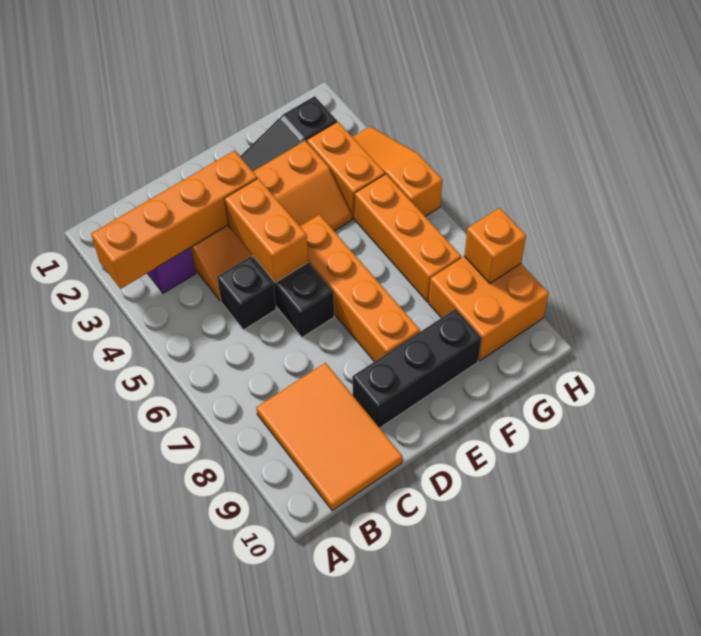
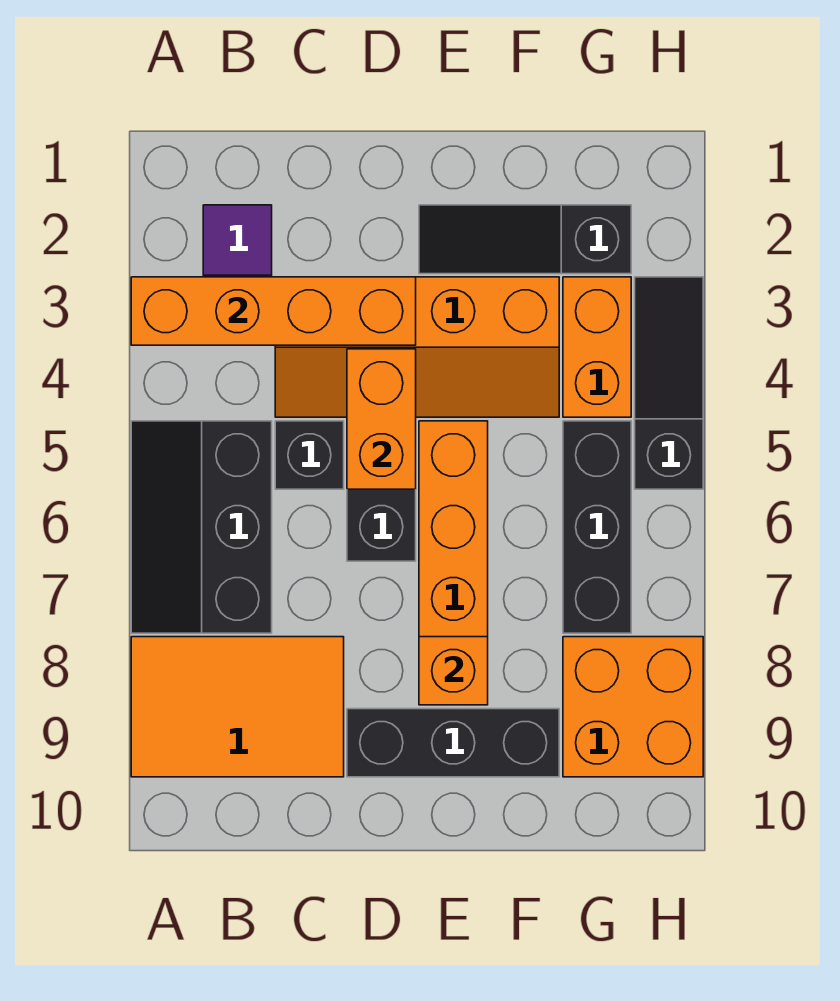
none -> black 2x3 slope [131,421,272,633]
orange 2x3 tile [256,363,402,511] -> orange 2x3 tile turned to [131,637,344,777]
orange 1x3 brick [355,174,461,302] -> black 1x3 brick [563,421,631,633]
orange 1x3 slope [353,126,442,216] -> black 1x3 slope [635,277,703,489]
orange 1x1 brick [464,208,526,283] -> orange 1x1 brick moved to [419,637,488,705]

